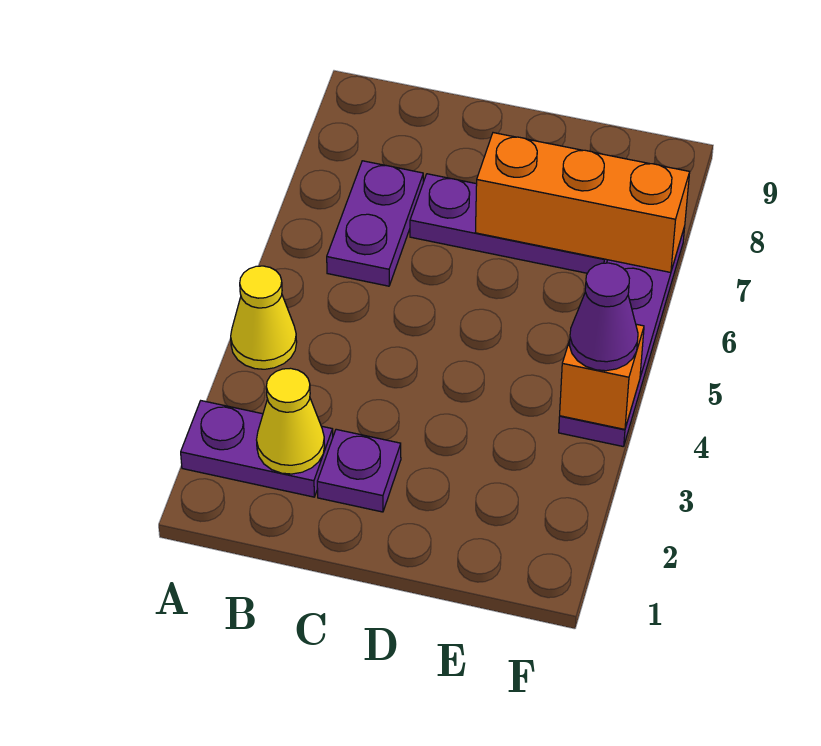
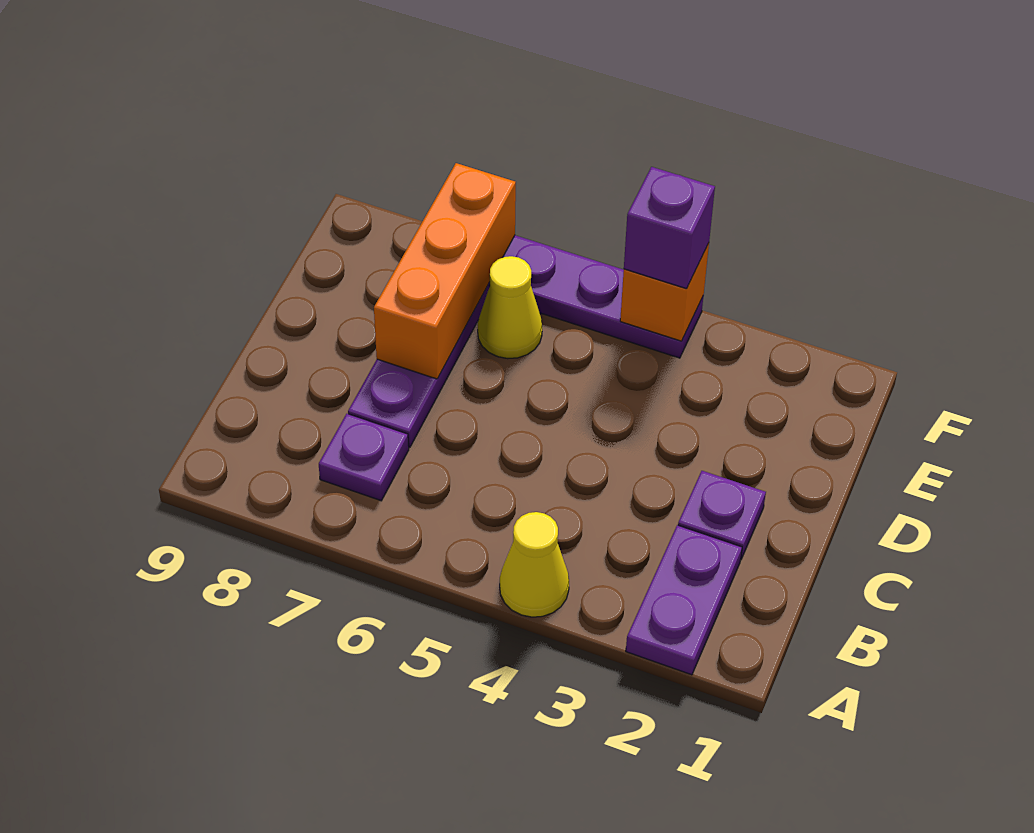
yellow 1x1 cone [257,368,325,474] -> yellow 1x1 cone moved to [478,256,542,359]
purple 1x2 plate [327,161,423,286] -> purple 1x1 plate [319,414,409,501]
purple 1x1 cone [569,263,638,371] -> purple 1x1 brick [624,167,715,289]

